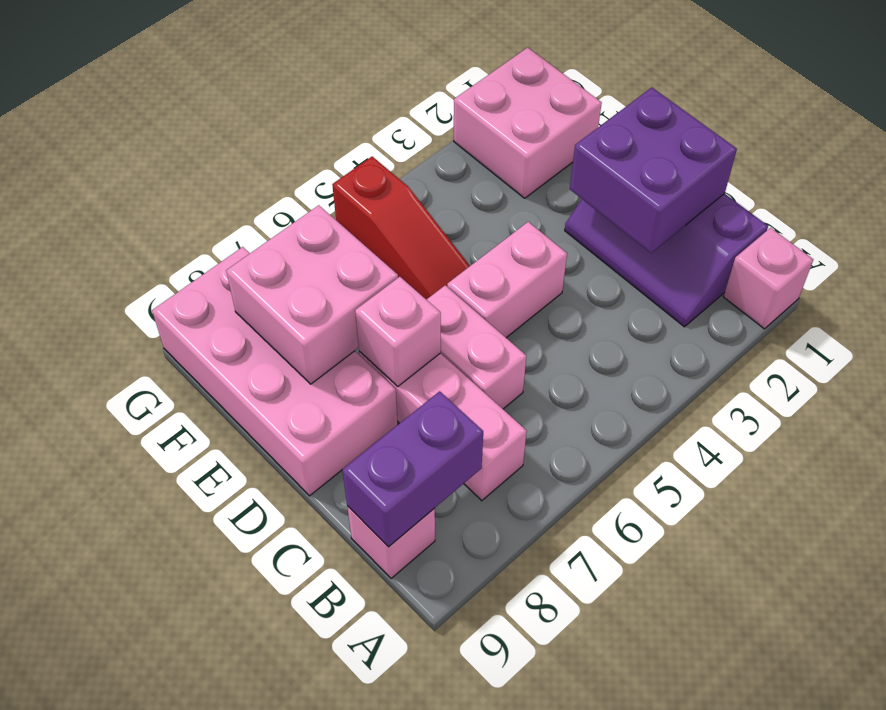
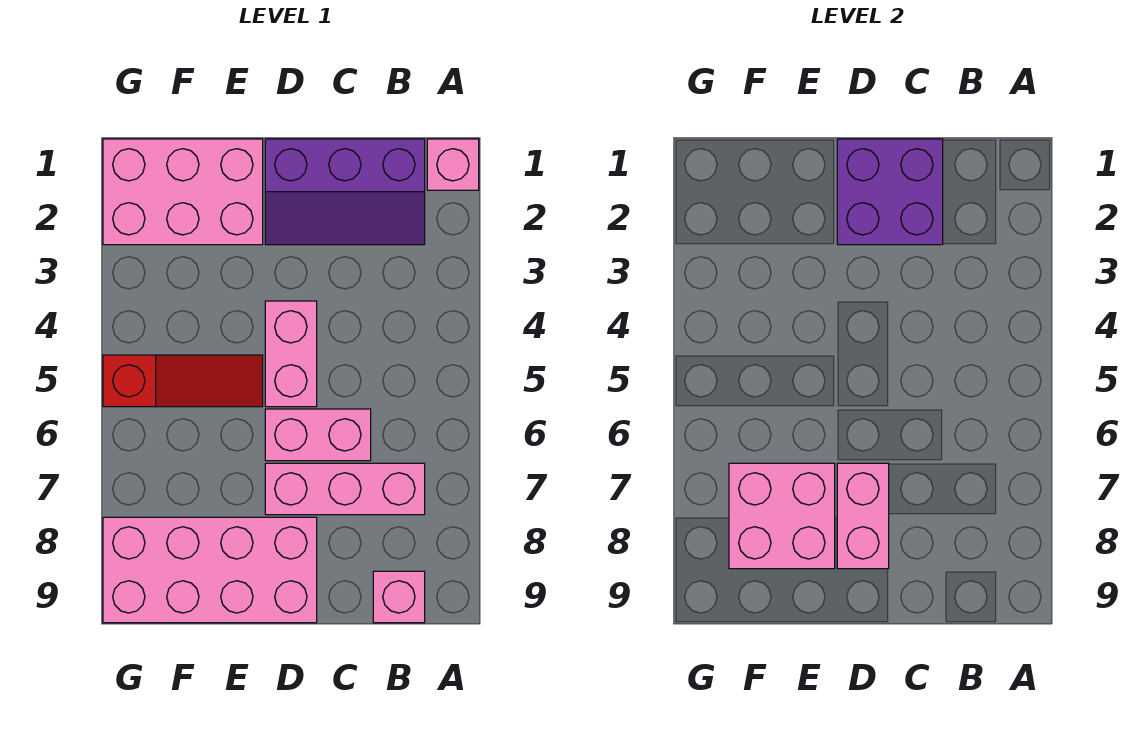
purple 1x2 brick [342,391,483,547] -> none
pink 1x1 brick [355,277,441,386] -> pink 1x2 brick [837,463,889,569]
pink 2x2 brick [454,48,602,198] -> pink 2x3 brick [103,139,263,245]

